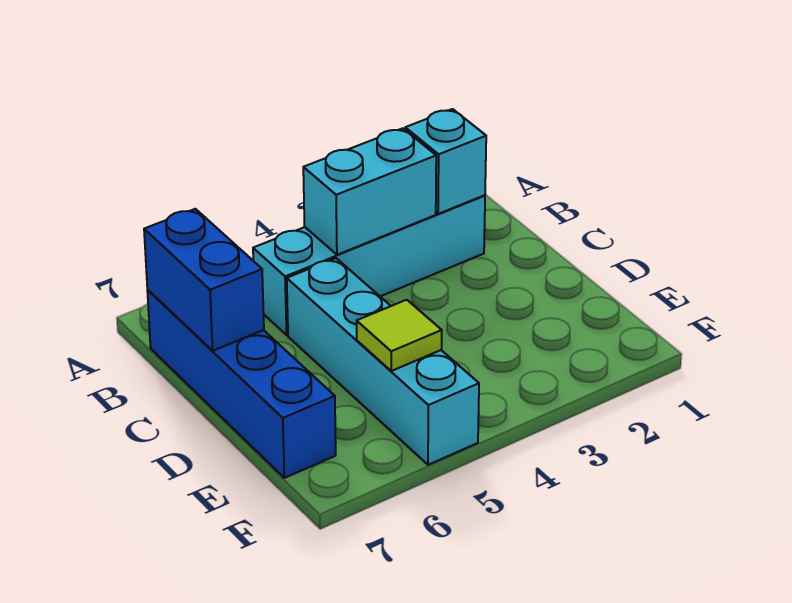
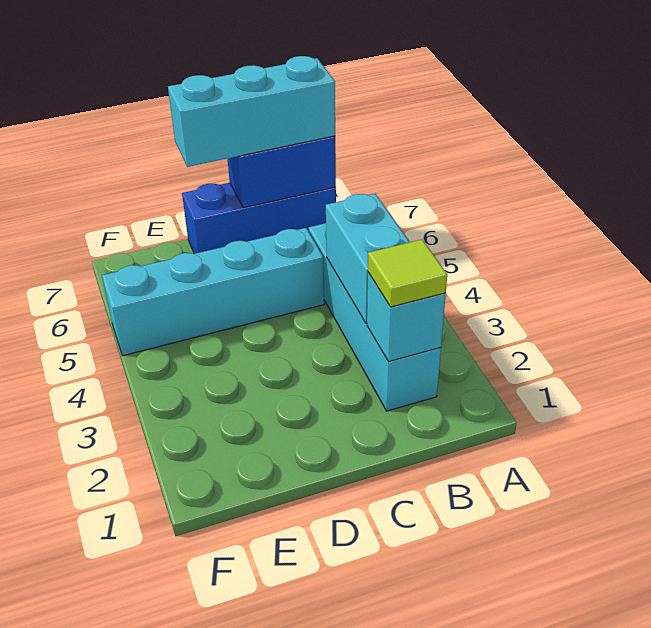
blue 1x4 brick [147,290,336,478] -> blue 1x3 brick [182,183,336,254]
none -> cyan 1x3 brick [168,56,335,167]
lime 1x1 tile [357,300,442,371] -> lime 1x1 tile moved to [368,240,447,307]

